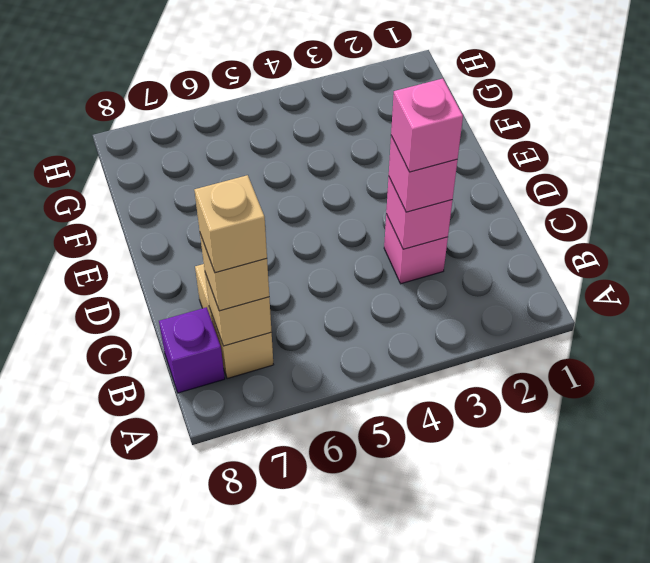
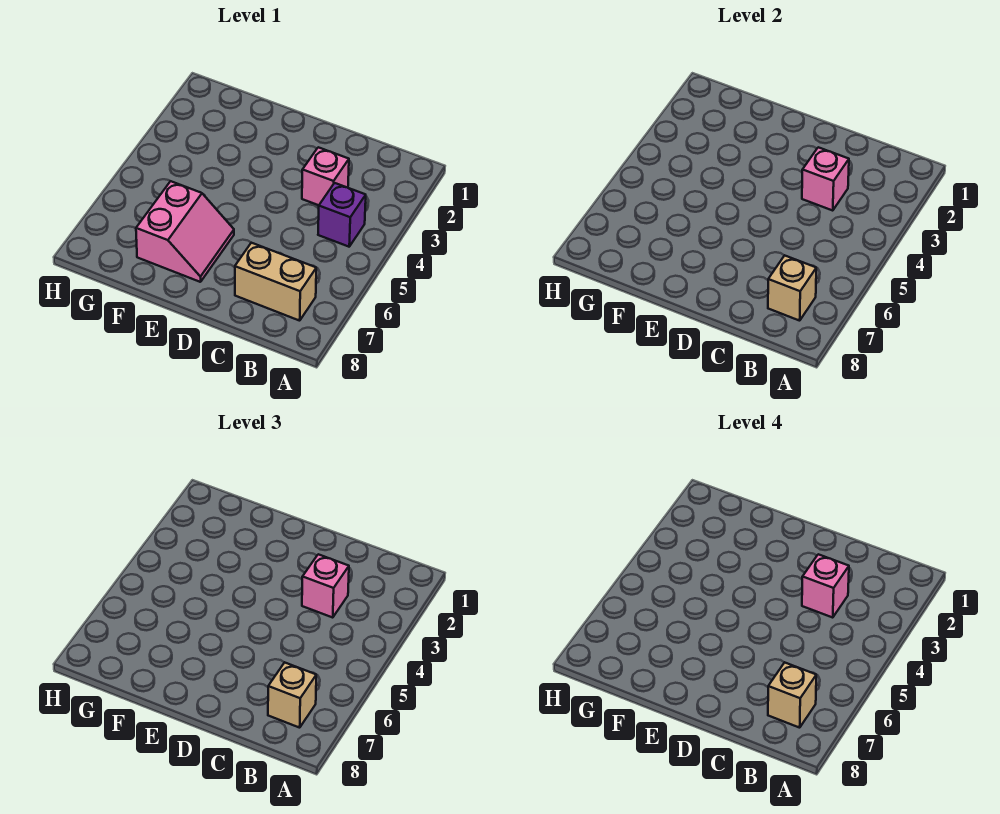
purple 1x1 brick [159,307,225,393] -> purple 1x1 brick moved to [318,183,366,247]
none -> pink 2x2 slope [136,181,234,282]

